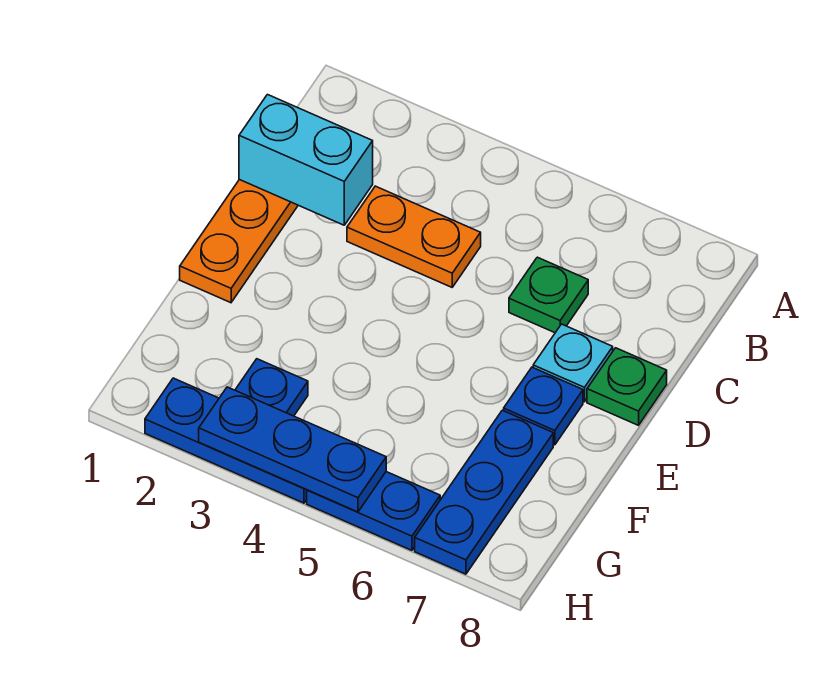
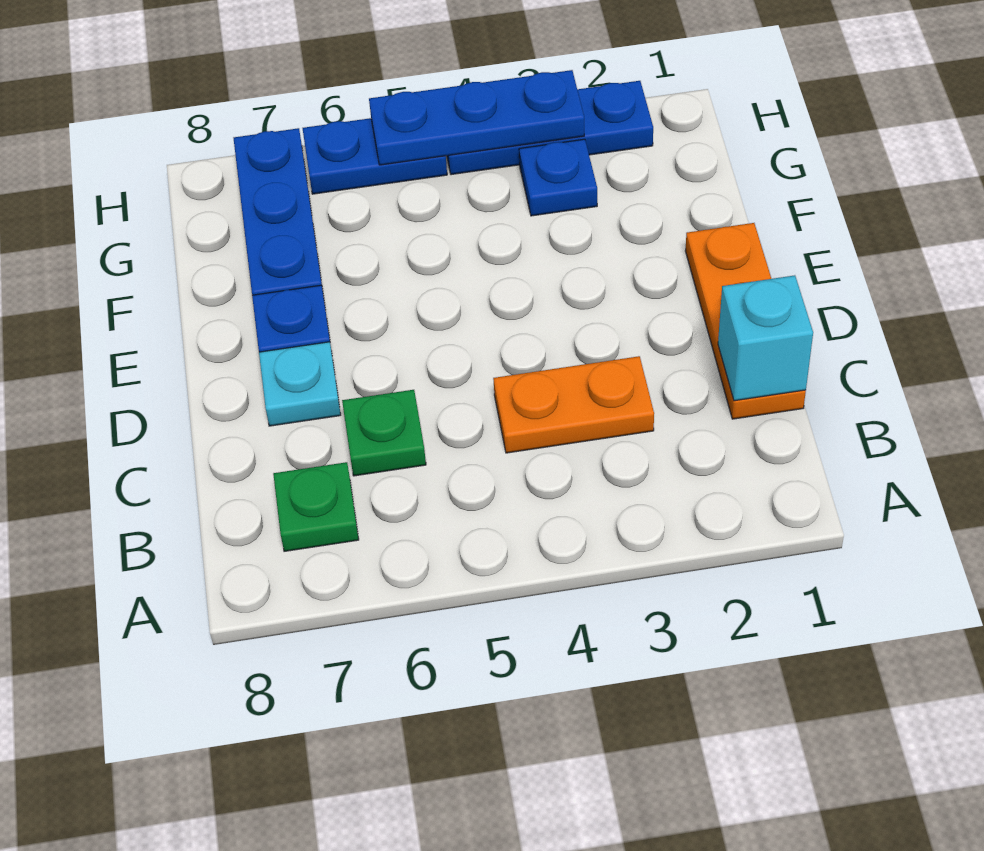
cyan 1x2 brick [239,95,373,225] -> cyan 1x1 brick [718,275,813,401]
green 1x1 plate [587,348,667,425] -> green 1x1 plate moved to [273,462,359,551]

